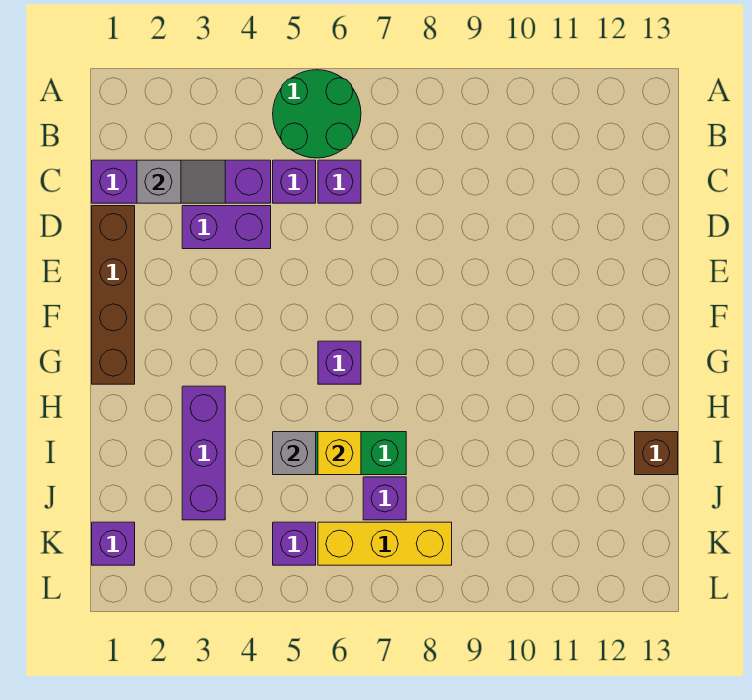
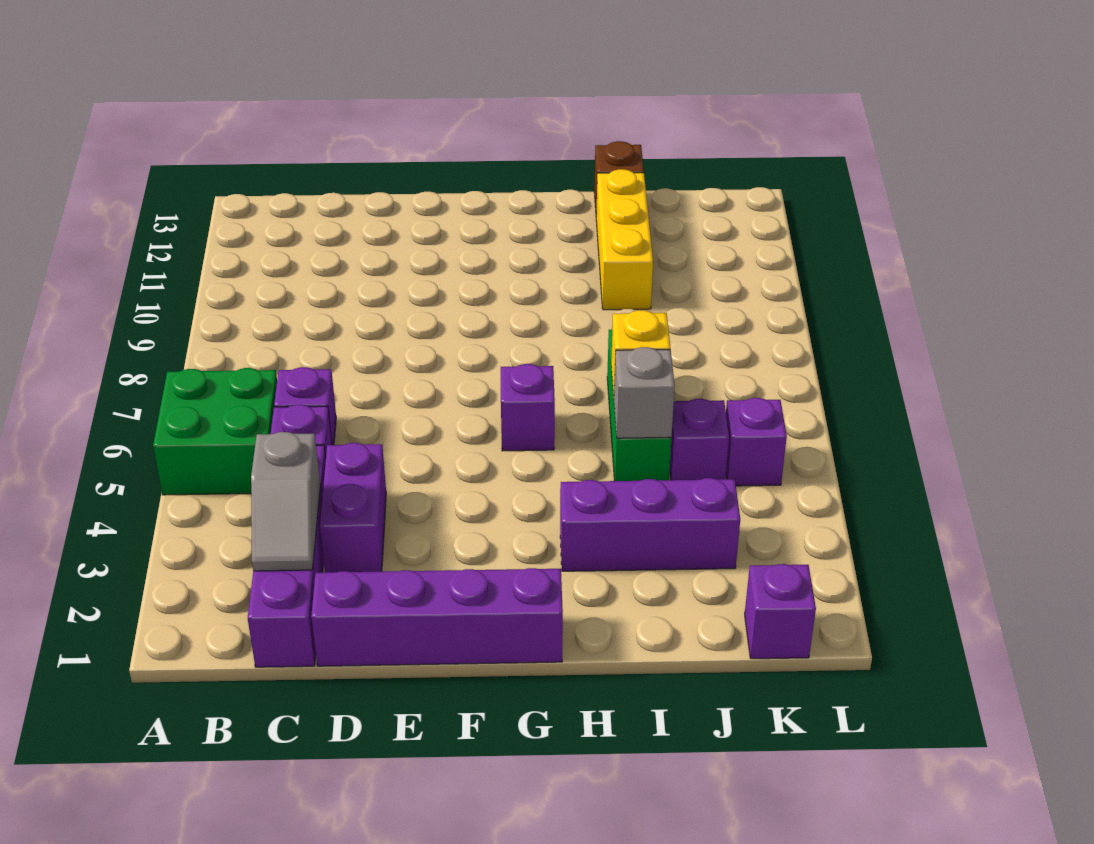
green 2x2 round brick [273,70,361,158] -> green 2x2 brick [153,368,277,495]
grey 1x2 slope [137,160,225,203] -> grey 1x2 slope turned to [251,432,320,571]
brown 1x4 brick [92,206,135,384] -> purple 1x4 brick [311,568,563,666]
purple 1x1 brick [363,477,406,520] -> purple 1x1 brick moved to [670,399,729,480]
yellow 1x3 brick [318,522,452,565] -> yellow 1x3 brick moved to [596,169,653,310]

